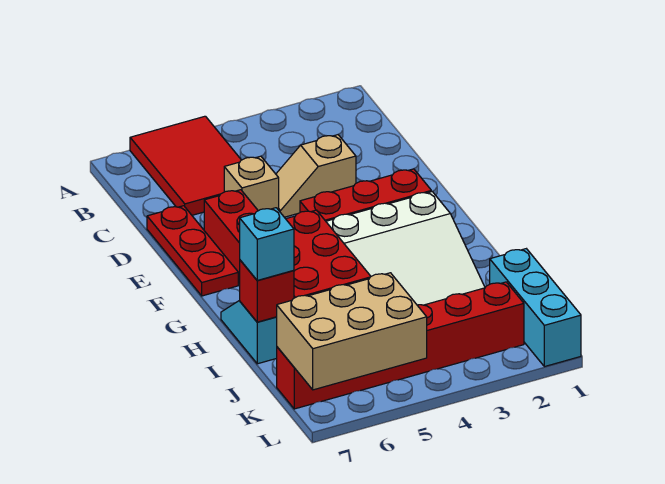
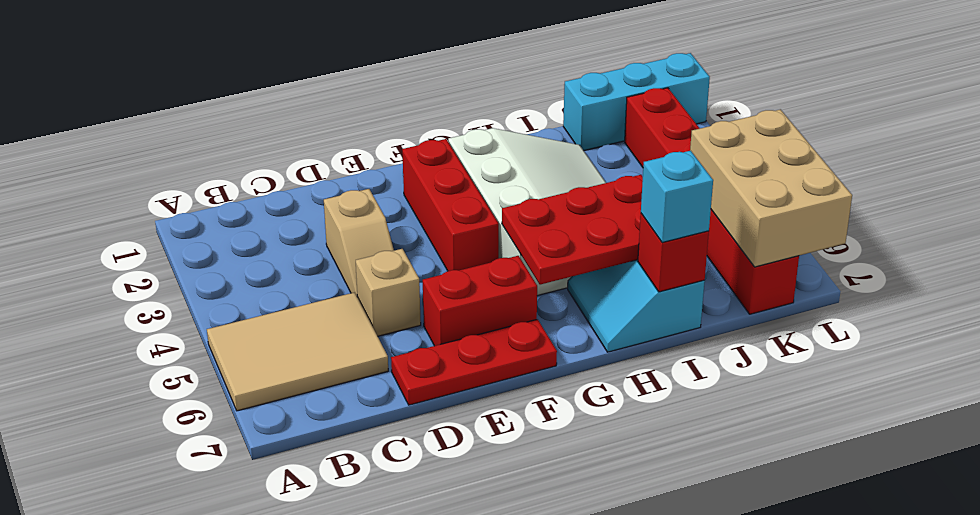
red 2x3 tile [130,116,241,215] -> tan 2x3 tile [207,292,388,411]

